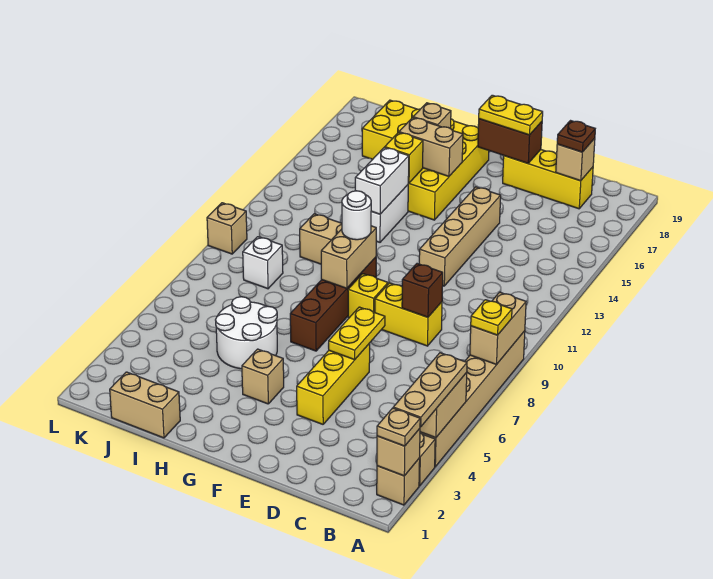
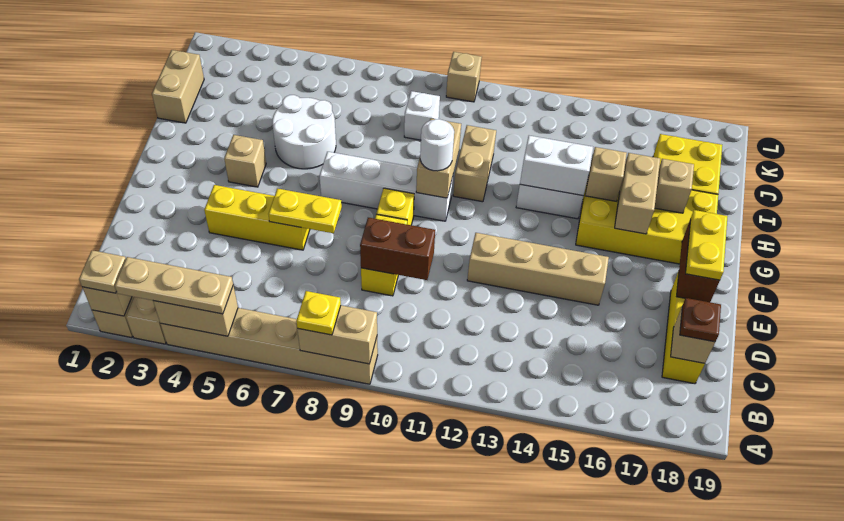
brown 1x1 brick [402,264,443,317] -> brown 1x2 brick [360,218,435,280]
brown 1x4 brick [290,257,376,351] -> white 1x4 brick [320,152,453,221]
tan 1x2 brick [321,226,376,288] -> tan 1x2 brick turned to [416,119,461,198]
yellow 1x1 brick [385,132,423,183] -> tan 1x1 brick [585,147,627,201]

